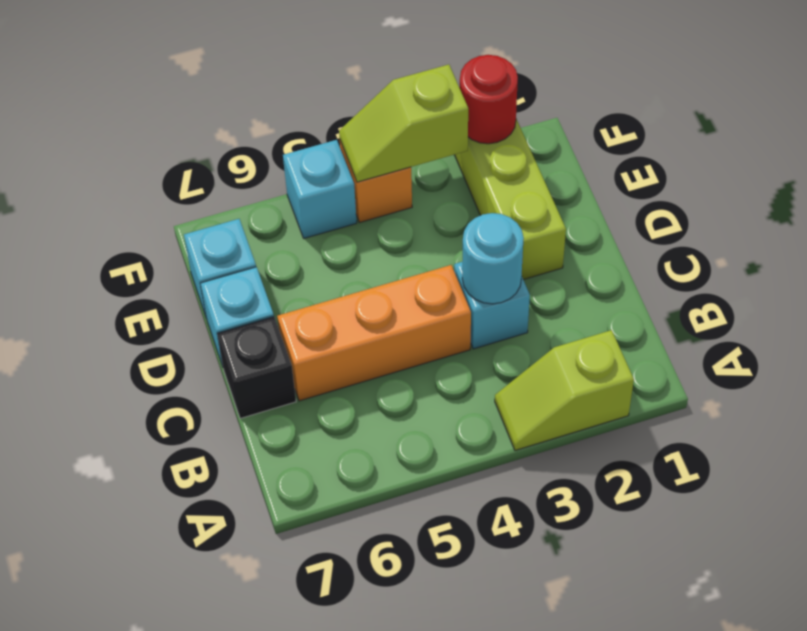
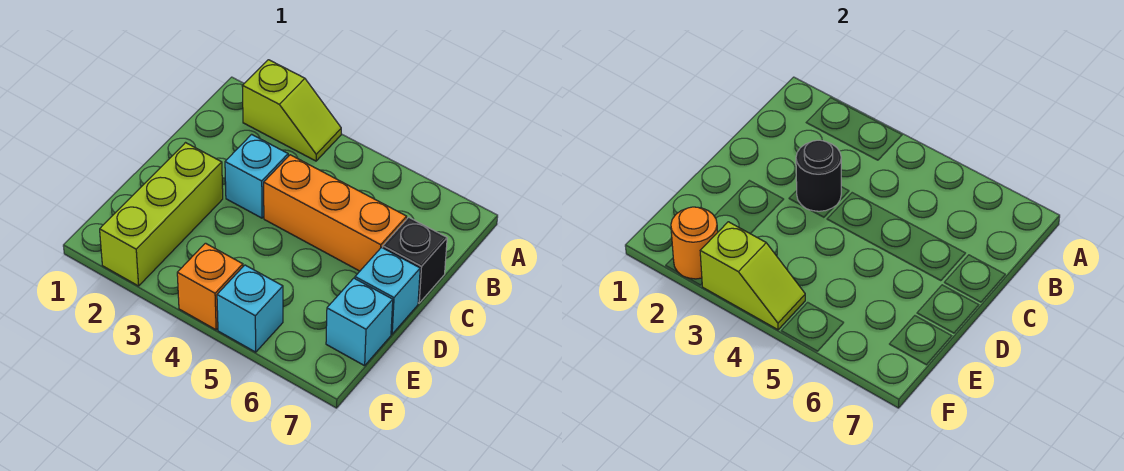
cyan 1x1 round brick [462,213,524,304] -> black 1x1 round brick [796,140,841,211]
red 1x1 round brick [460,55,518,144] -> orange 1x1 round brick [671,207,718,279]

